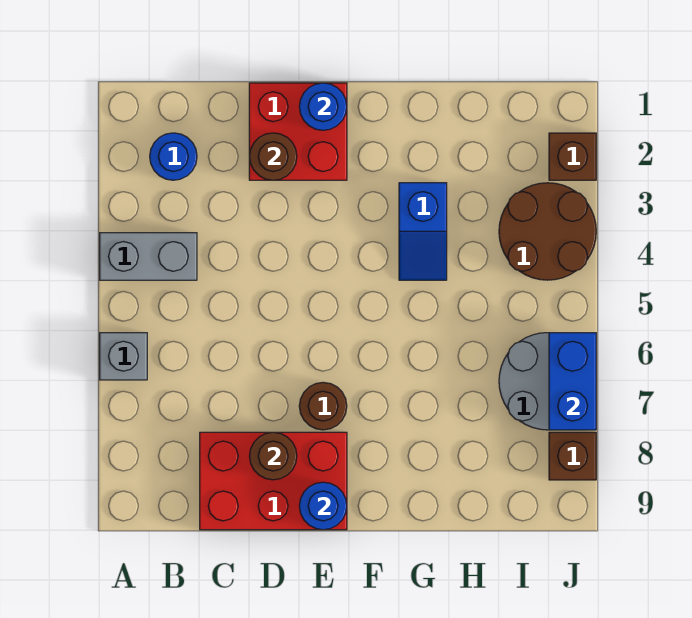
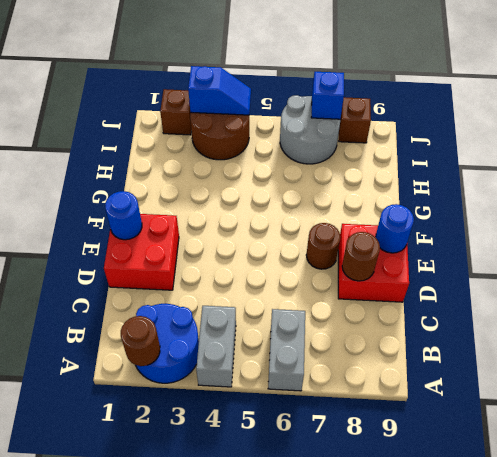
grey 1x1 brick [100,333,147,380] -> grey 1x2 brick [268,309,305,391]
blue 1x1 round brick [150,133,197,180] -> blue 2x2 round brick [136,304,199,383]
red 2x3 brick [200,432,347,530] -> red 2x2 brick [338,224,409,302]
brown 1x1 round brick [249,133,297,180] -> brown 1x1 round brick moved to [121,316,160,366]
blue 1x2 slope [399,183,447,280] -> blue 1x2 slope moved to [188,66,251,115]
blue 1x2 brick [549,333,596,430] -> blue 1x1 brick [311,72,344,119]

